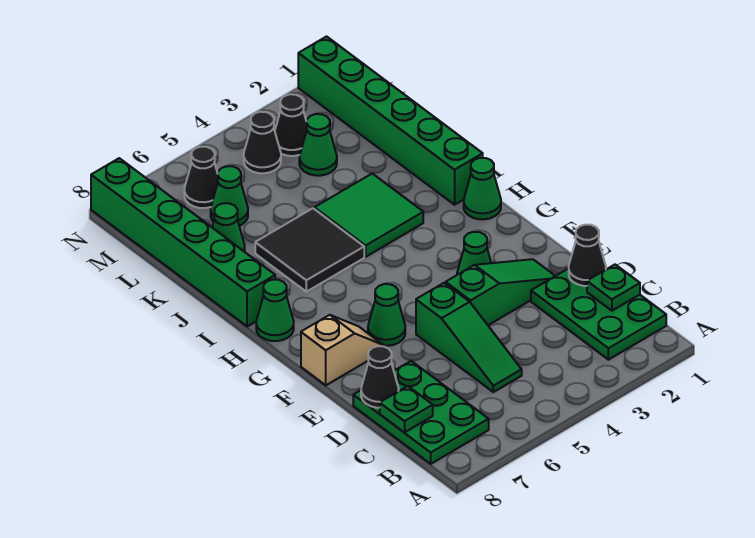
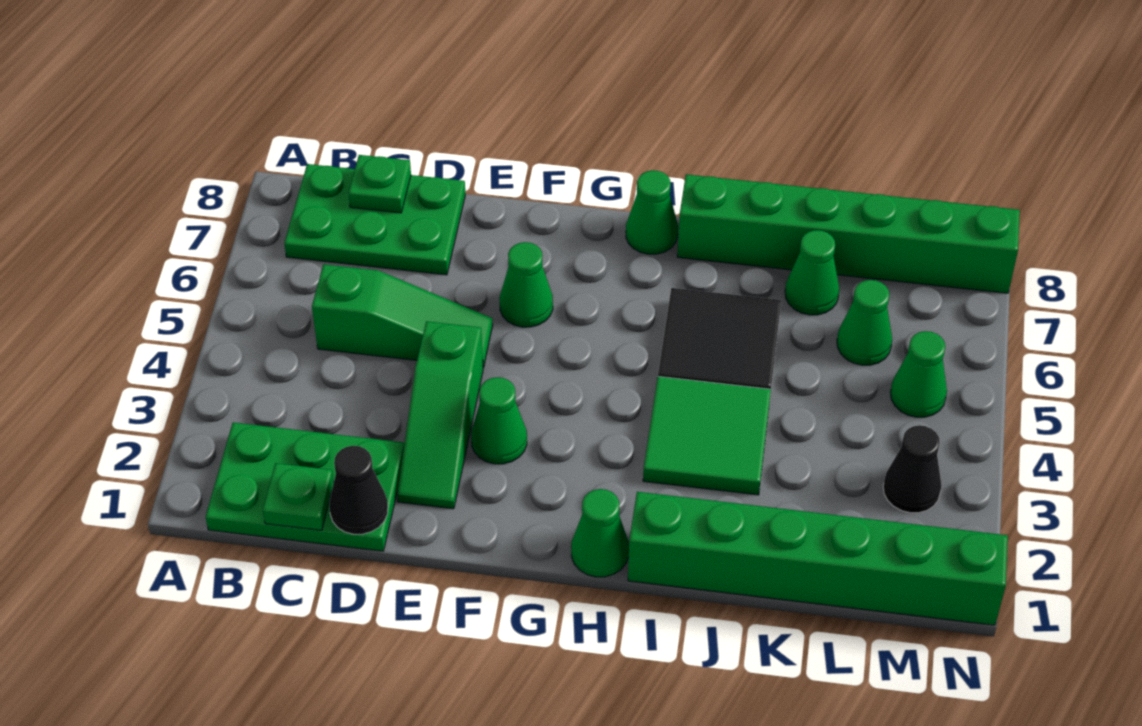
green 1x3 slope [416,283,522,392] -> green 1x3 slope turned to [312,264,493,368]
black 1x1 cone [361,346,399,408] -> none
tan 1x2 slope [301,315,384,385] -> none
green 1x1 cone [299,114,337,176] -> green 1x1 cone moved to [890,331,947,417]
black 1x1 cone [244,112,281,173] -> none
black 1x1 cone [184,147,218,208] -> none

